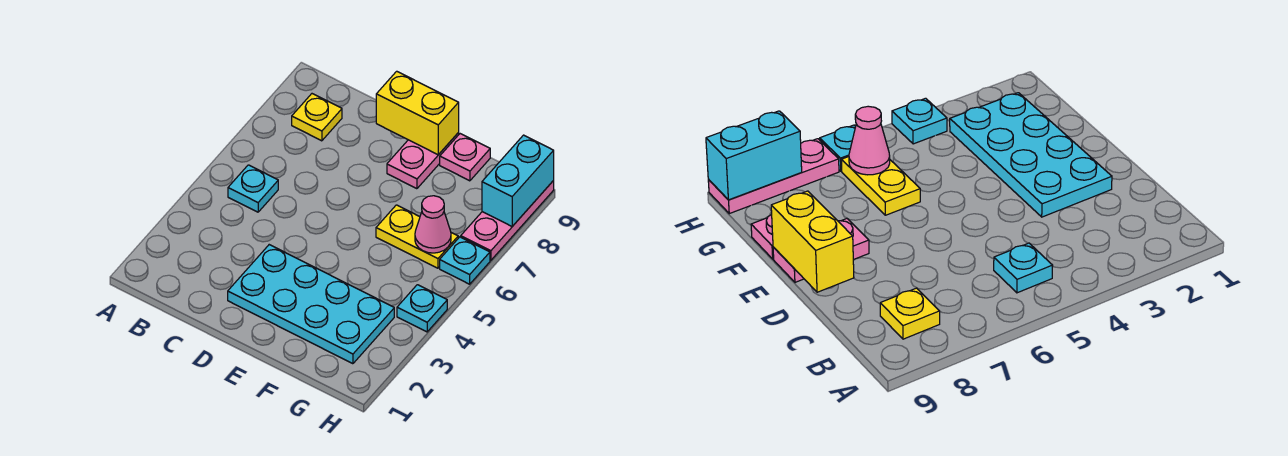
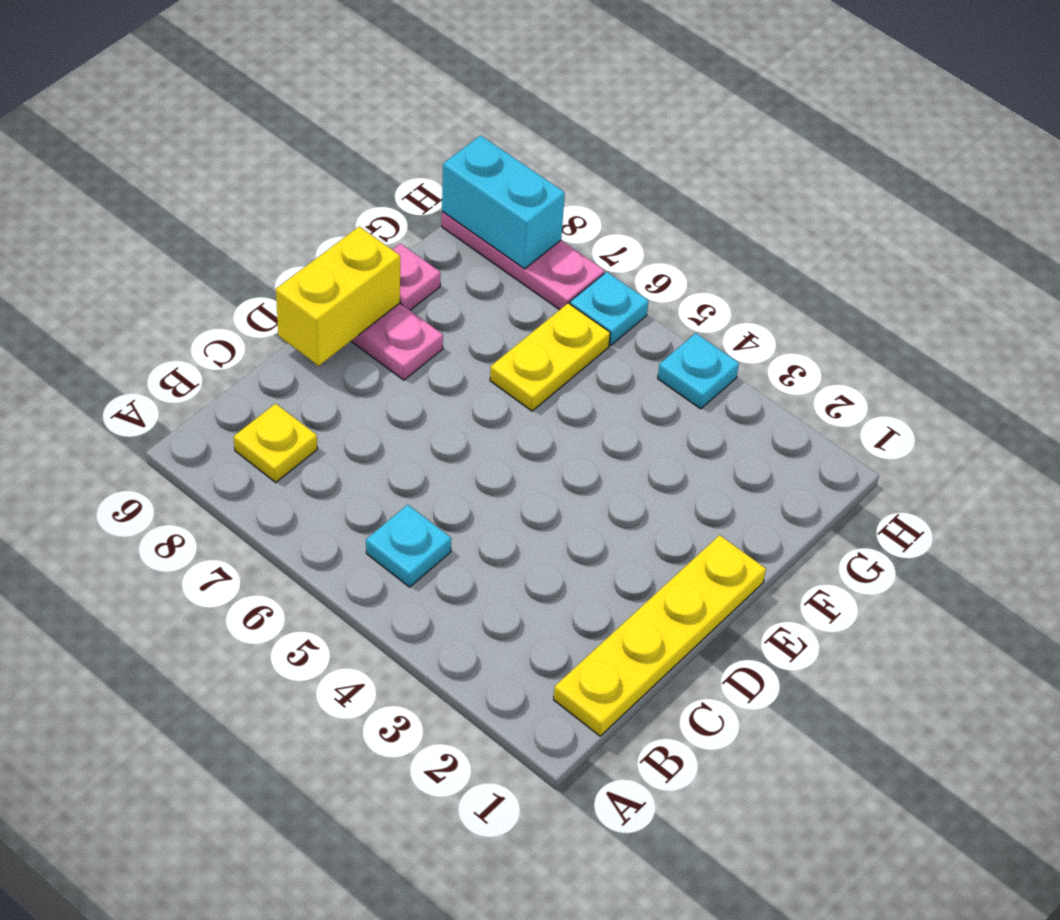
none -> yellow 1x4 plate [554,535,766,736]
cyan 2x4 plate [228,245,394,364] -> none
pink 1x1 cone [415,196,451,253] -> none

